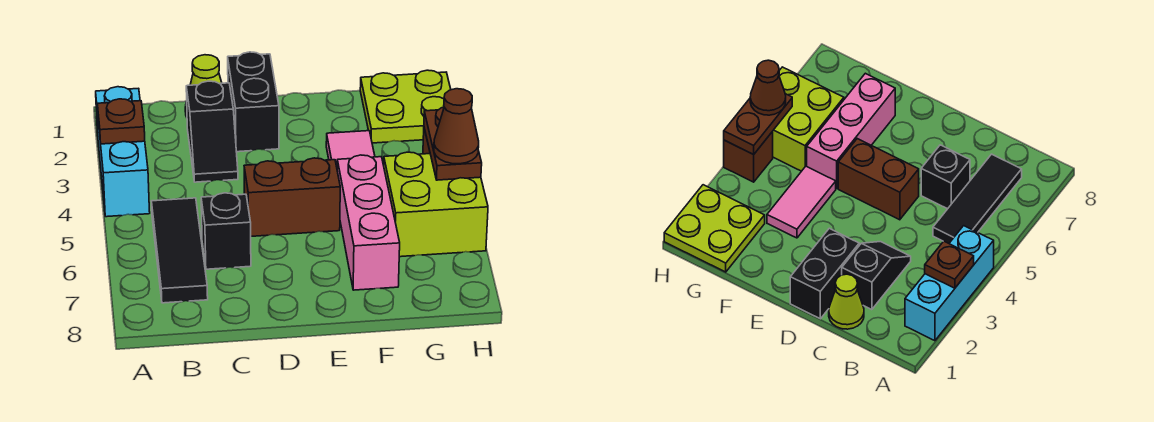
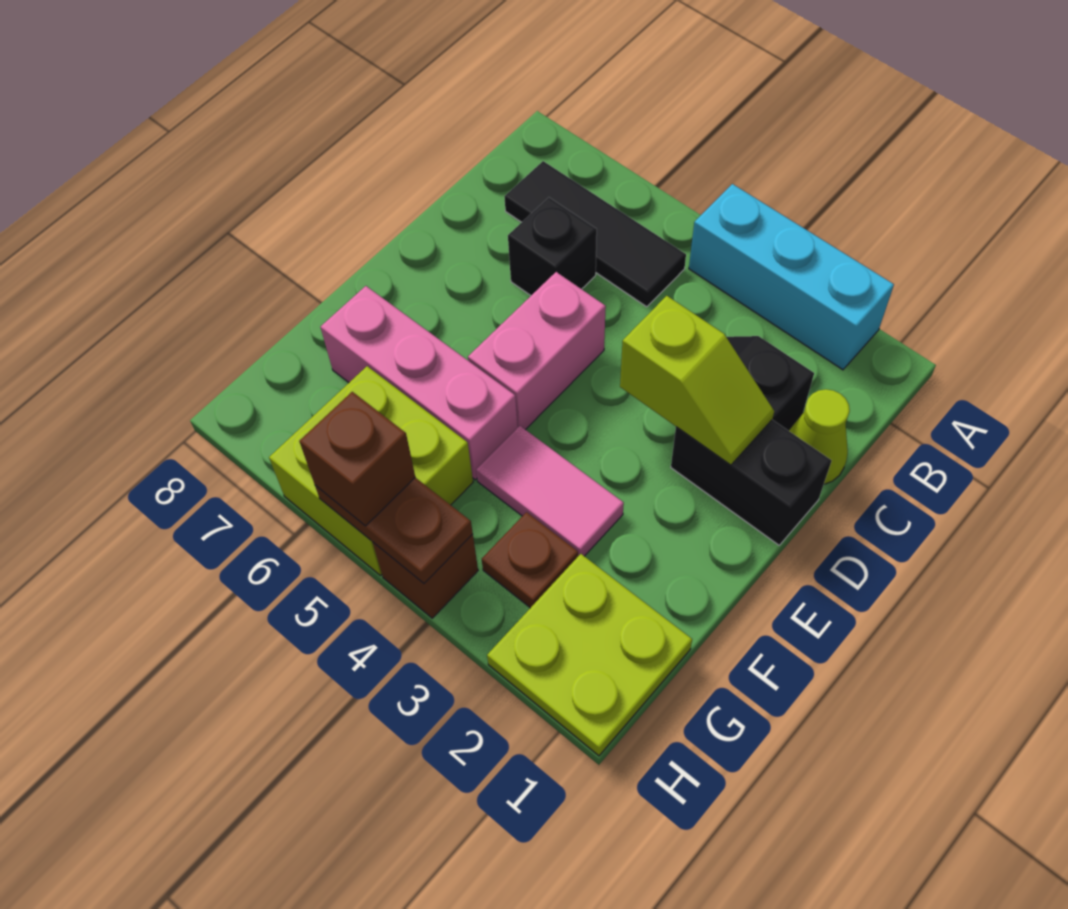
brown 1x1 plate [97,99,145,144] -> brown 1x1 plate moved to [482,512,578,608]
none -> lime 1x2 slope [620,296,774,465]
brown 1x2 brick [244,158,340,236] -> pink 1x2 brick [468,272,606,430]
brown 1x1 cone [434,89,479,164] -> brown 1x1 brick [299,392,415,526]

